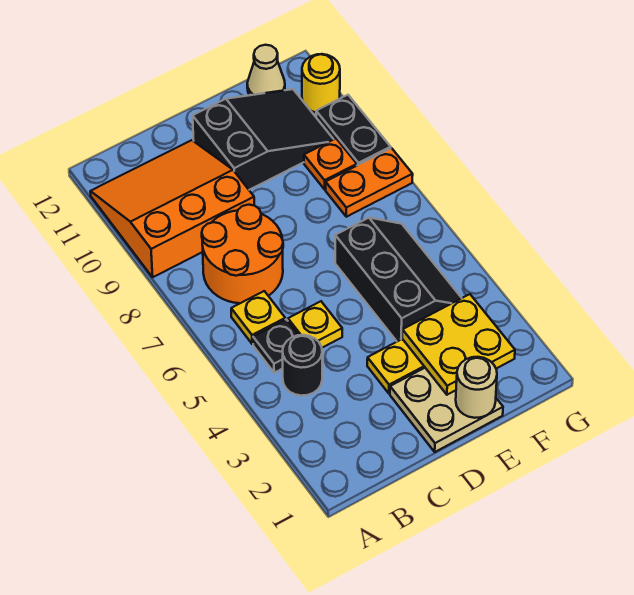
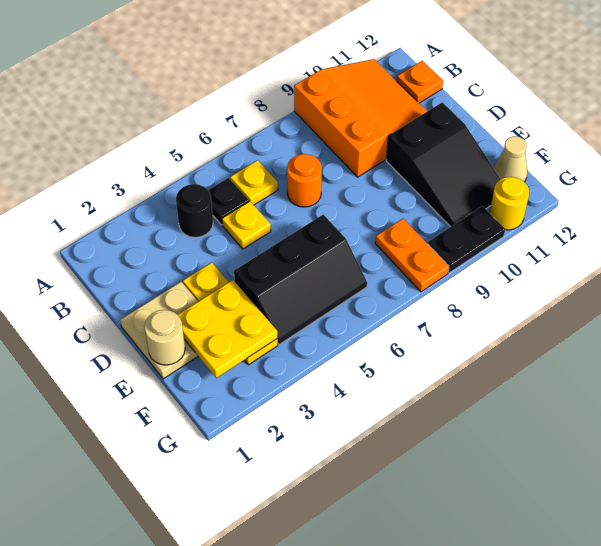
orange 2x2 round brick [202,205,283,303] -> orange 1x1 round brick [287,154,322,207]
orange 1x1 plate [304,139,357,189] -> orange 1x1 plate moved to [397,61,443,103]

